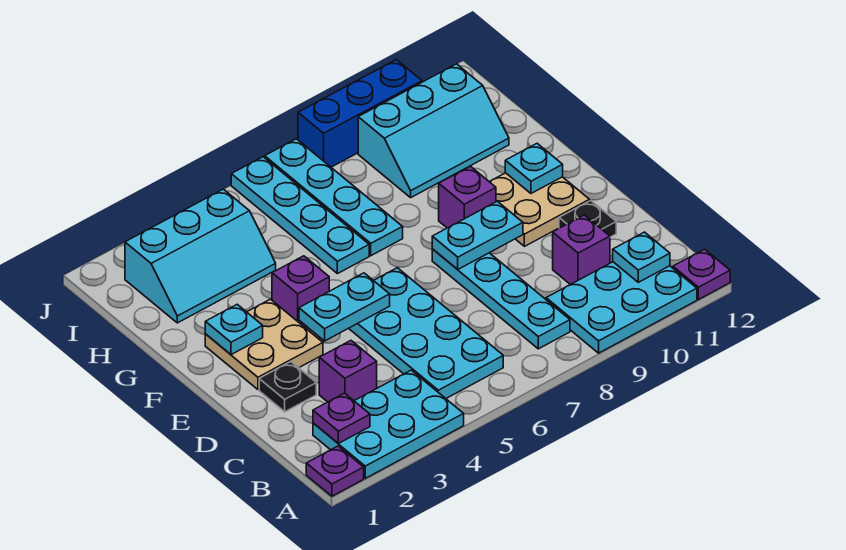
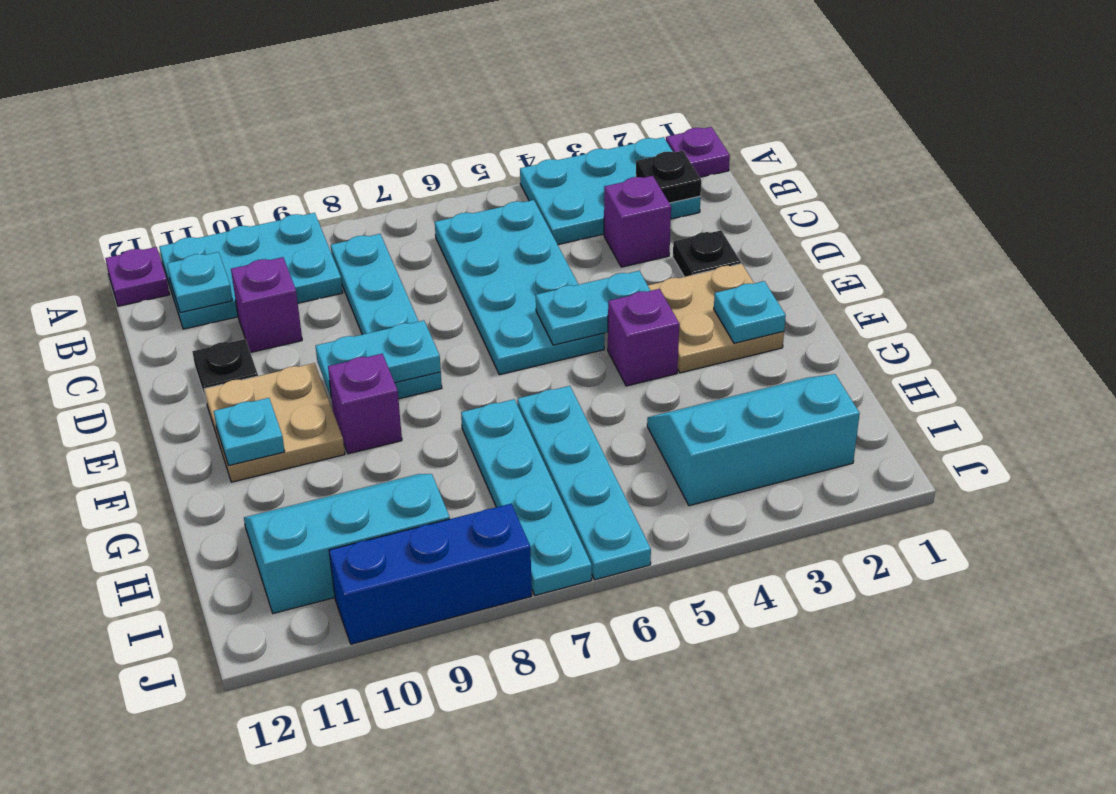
purple 1x1 plate [313,393,370,443] -> black 1x1 plate [636,151,701,203]

